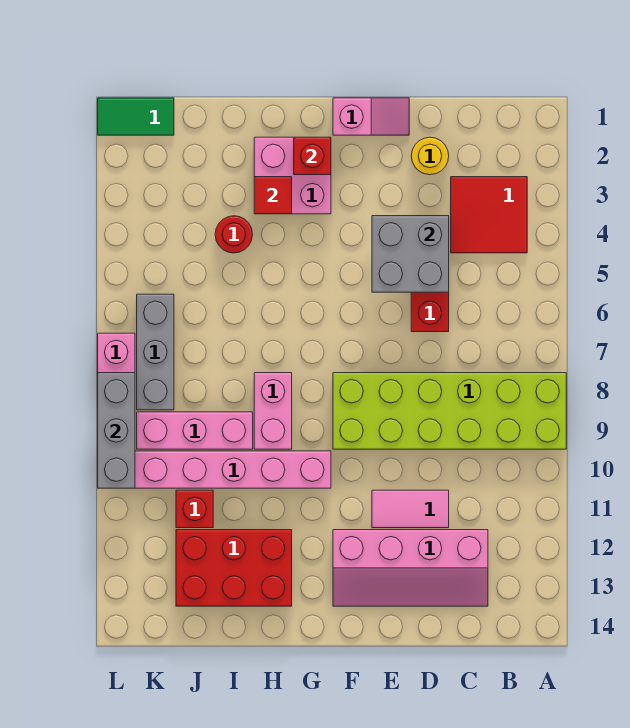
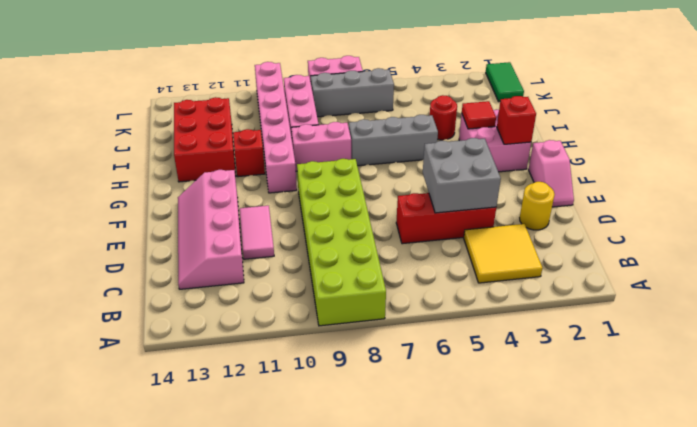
red 2x2 tile [451,177,527,253] -> yellow 2x2 tile [464,224,542,283]
red 1x1 brick [176,490,213,528] -> red 1x1 brick moved to [233,129,265,177]
grey 1x3 brick [98,373,135,488] -> grey 1x3 brick moved to [349,115,438,166]

